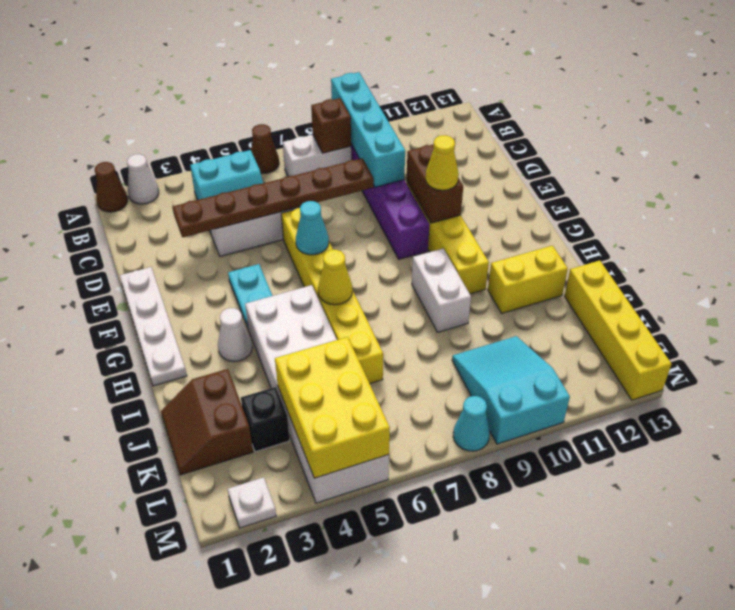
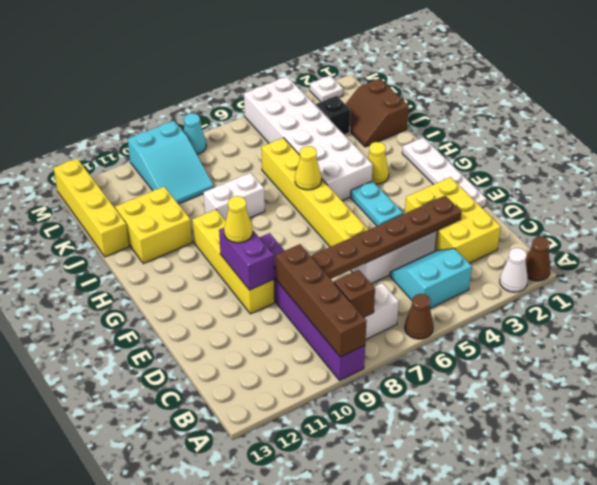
cyan 1x4 brick [331,72,405,187] -> brown 1x4 brick [276,244,367,357]
brown 1x2 brick [406,145,463,223] -> purple 1x2 brick [219,228,274,290]
cyan 1x1 cone [296,201,329,255] -> none
white 1x1 cone [218,308,252,362] -> yellow 1x1 cone [367,142,389,184]
white 1x2 brick [412,248,471,332] -> white 1x2 brick turned to [203,173,265,221]
yellow 1x2 brick [488,246,568,313] -> yellow 2x2 brick [115,187,192,264]
brown 2x2 slope [161,369,253,475] -> brown 2x2 slope turned to [346,78,409,147]
yellow 2x3 brick [275,337,390,478] -> yellow 2x3 brick moved to [405,177,501,263]

